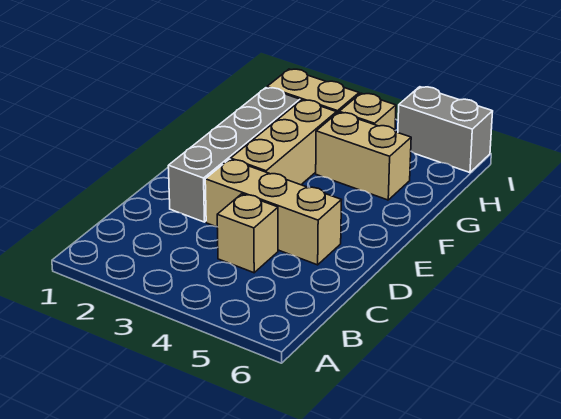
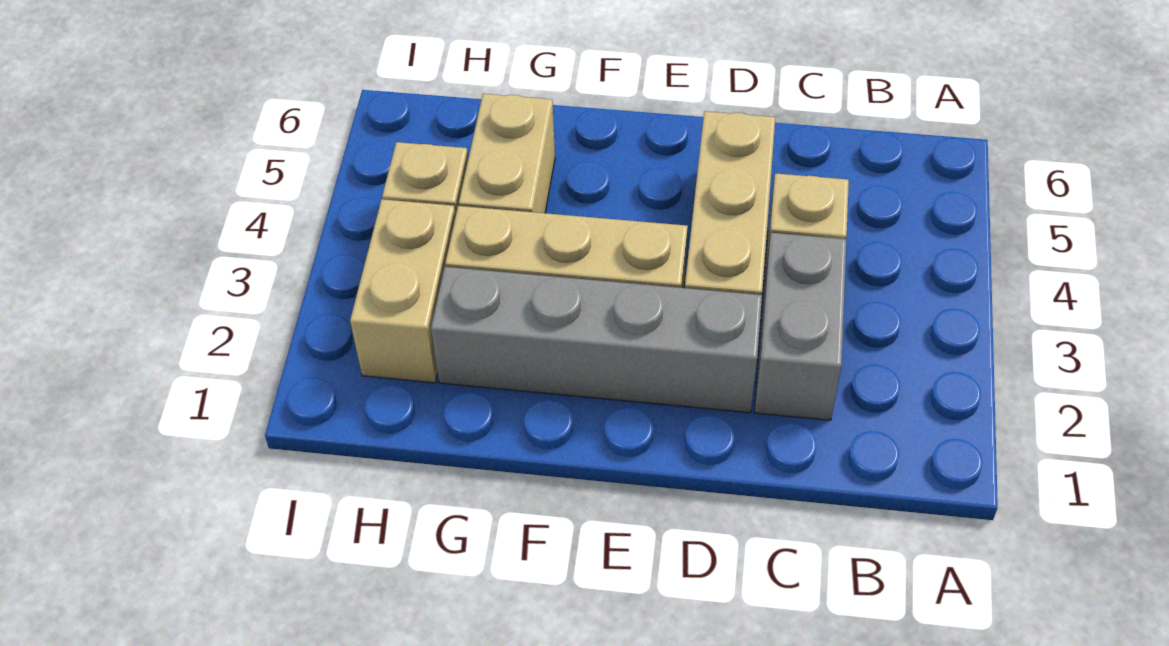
grey 1x2 brick [398,87,493,173] -> grey 1x2 brick moved to [755,233,846,420]

